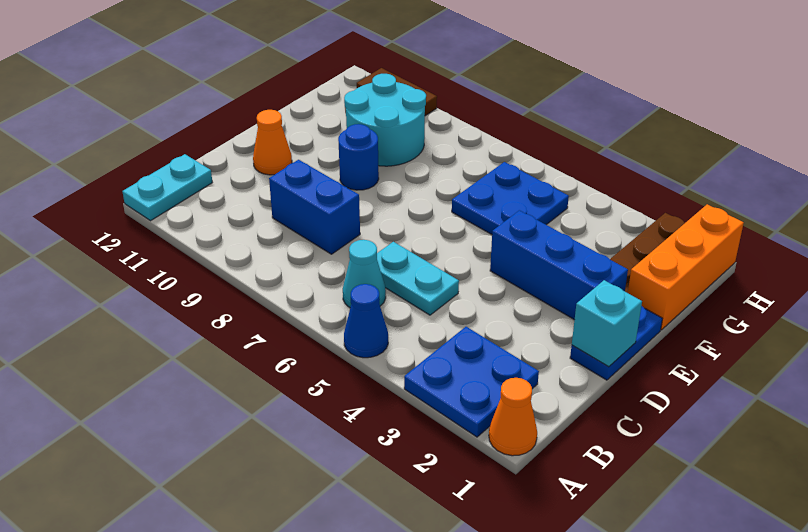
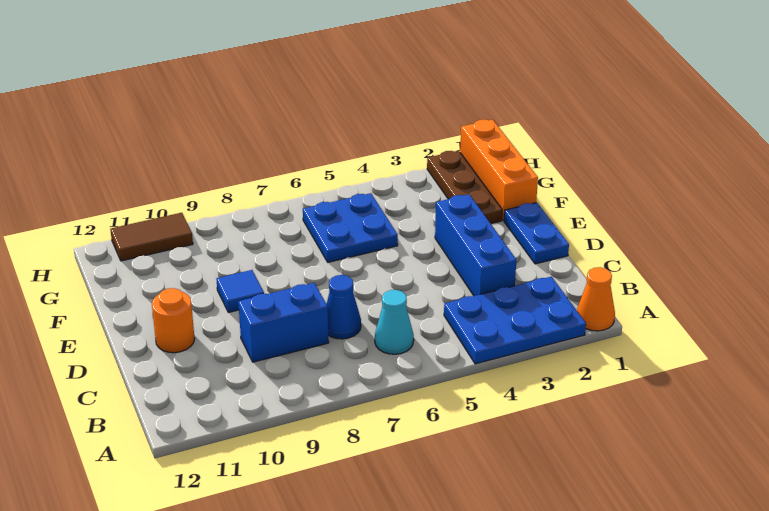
blue 2x2 plate [404,327,539,437] -> blue 2x3 plate [444,277,586,364]
blue 1x1 cone [344,284,388,358] -> blue 1x1 cone moved to [327,275,361,339]
cyan 1x2 plate [122,154,212,221] -> none
cyan 1x2 plate [377,242,459,315] -> none
cyan 1x1 brick [572,280,642,367] -> none
orange 1x1 cone [253,110,292,175] -> orange 1x1 round brick [152,288,195,353]
blue 1x3 brick [490,210,628,320] -> blue 1x3 brick turned to [435,194,516,296]
blue 1x1 round brick [338,124,379,190] -> blue 1x1 tile [216,270,264,312]
cyan 2x2 round brick [344,74,426,166] -> none

